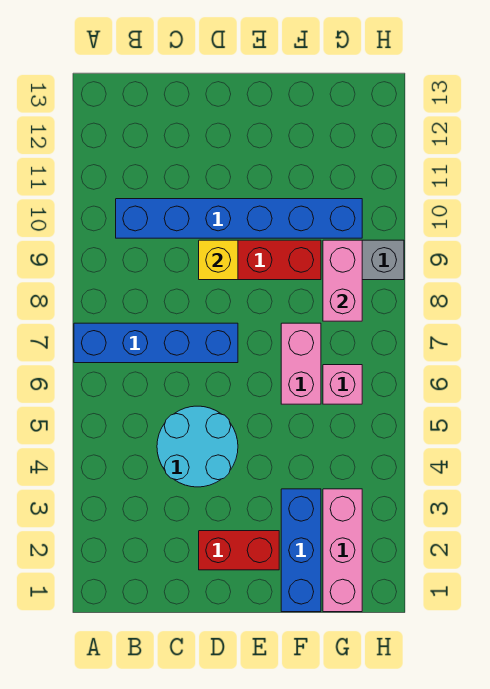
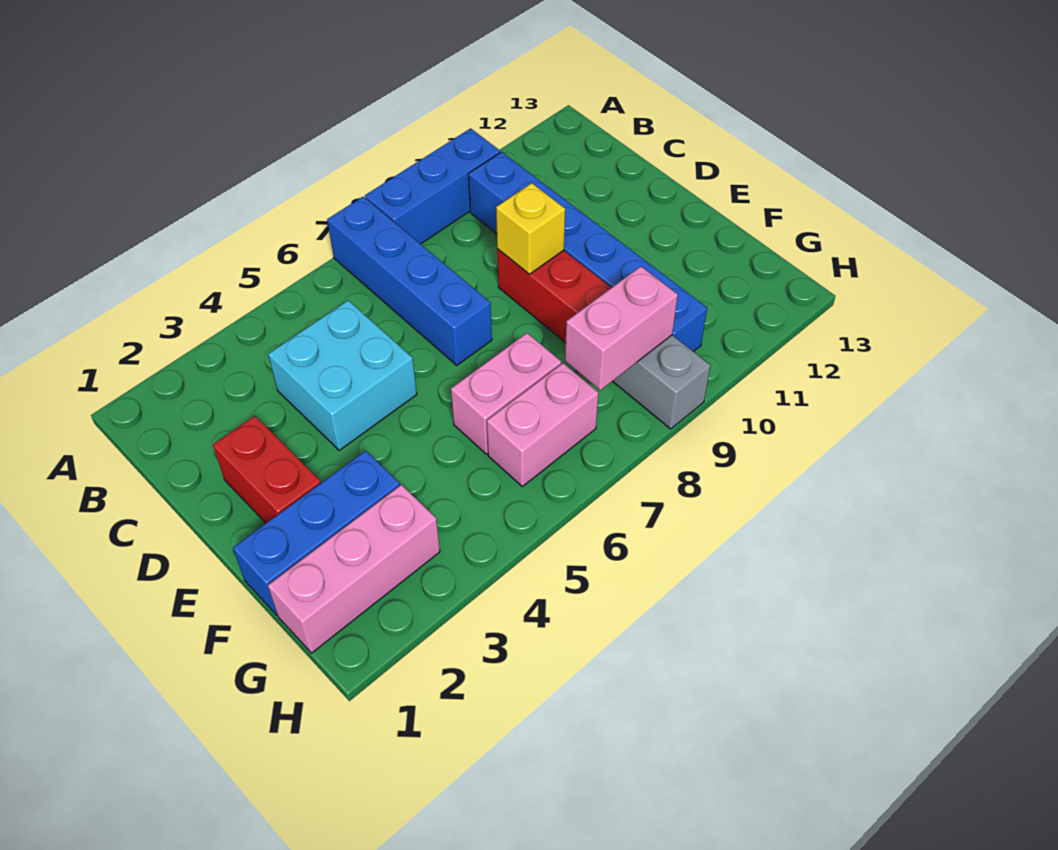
none -> blue 1x3 brick [365,128,500,244]
cyan 2x2 round brick [157,406,238,487] -> cyan 2x2 brick [268,300,417,450]
pink 1x1 brick [323,365,362,404] -> pink 1x2 brick [487,363,598,486]

